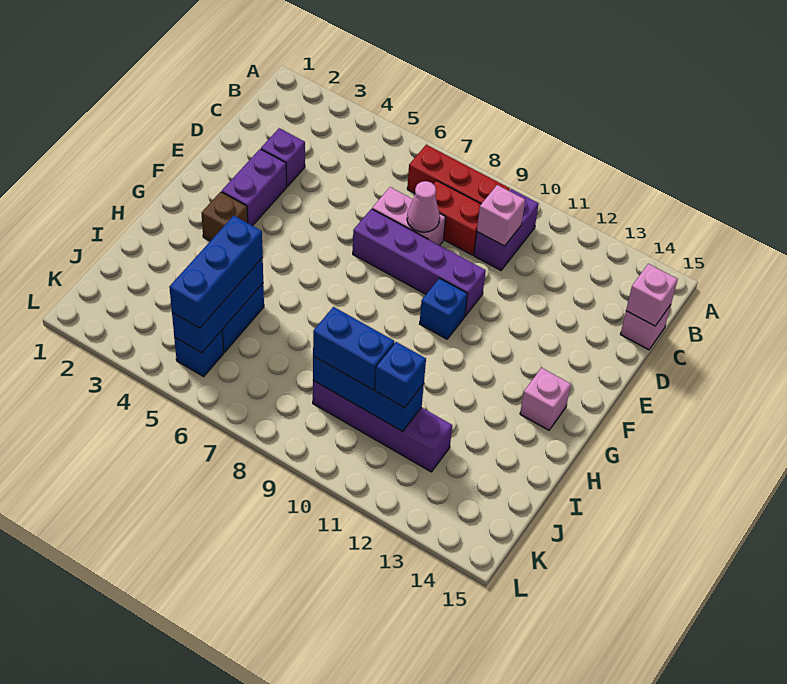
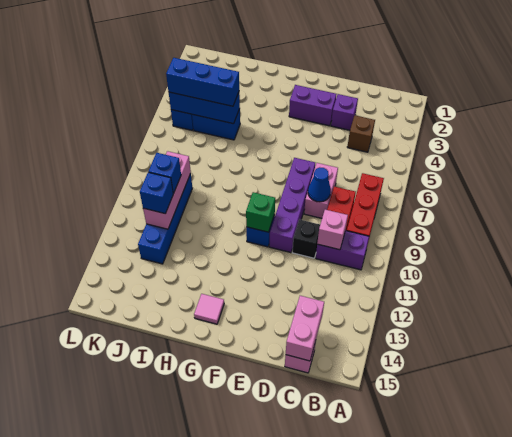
pink 1x1 brick [626,264,678,326] -> pink 1x2 brick [286,296,324,361]
pink 1x1 cone [407,181,440,232] -> blue 1x1 cone [308,167,331,202]
none -> black 1x1 brick [292,220,320,258]
none -> green 1x1 brick [246,192,275,232]
brown 1x1 brick [202,192,248,241] -> brown 1x1 brick moved to [347,116,375,152]
pink 1x1 brick [520,368,571,430] -> pink 1x1 tile [194,294,224,324]
purple 1x4 brick [313,381,452,472] -> blue 1x4 brick [138,174,192,264]
blue 1x3 brick [313,356,424,431] -> pink 1x3 brick [143,151,191,229]
blue 1x2 brick [313,307,394,390] -> blue 1x1 brick [148,153,181,194]

